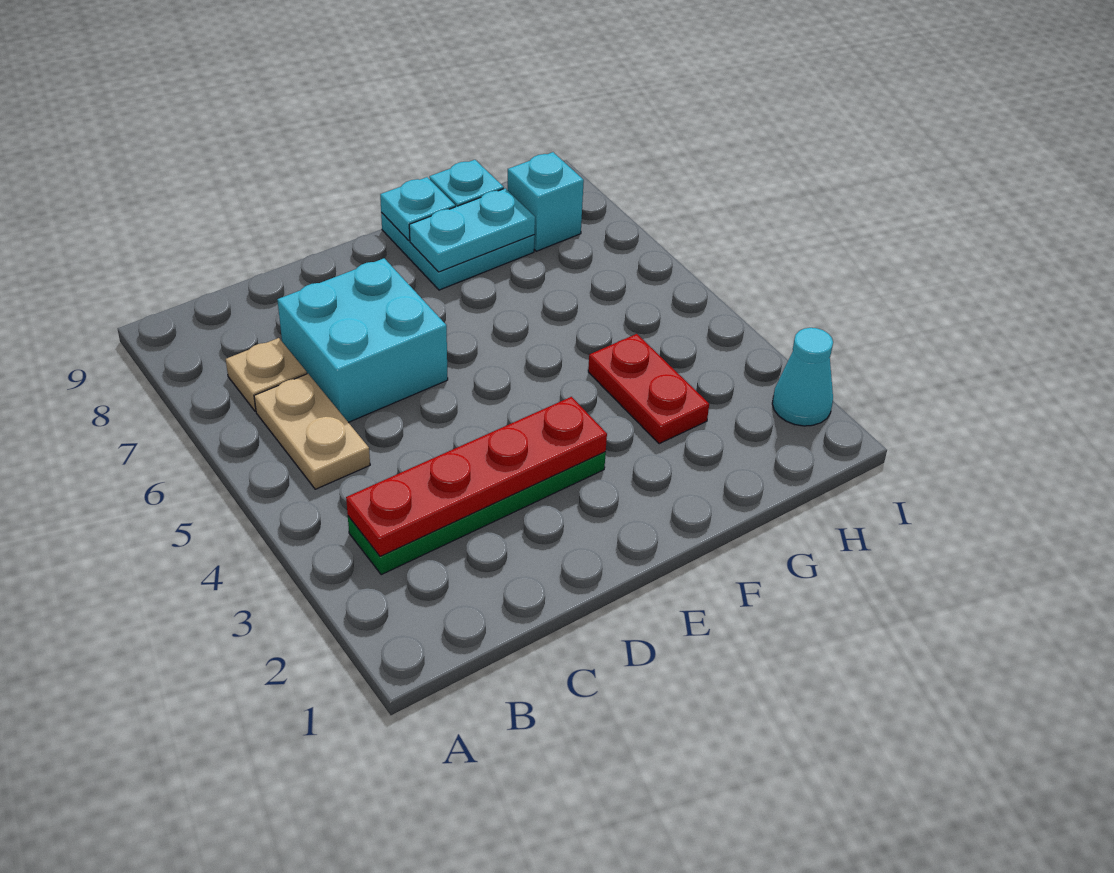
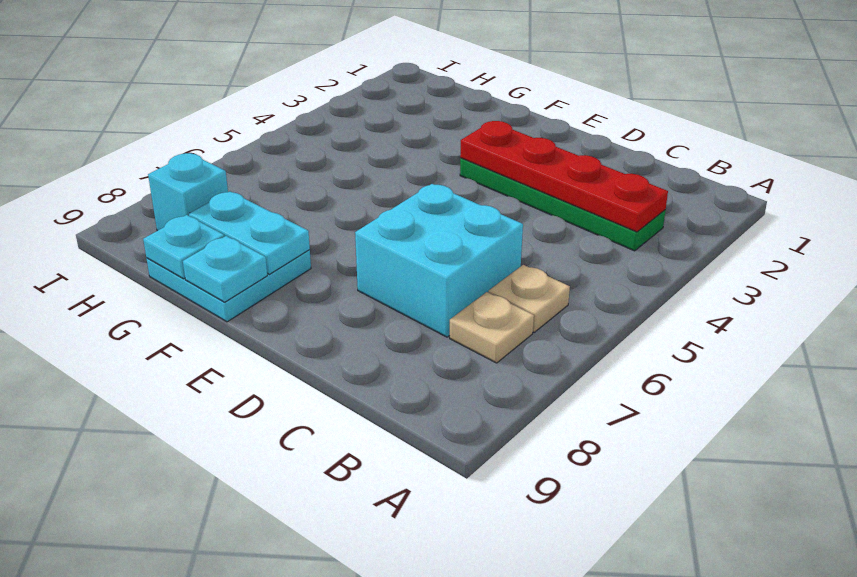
tan 1x2 plate [254,374,370,489] -> tan 1x1 plate [488,265,570,332]
red 1x2 plate [588,334,709,444] -> none
cyan 1x1 cone [772,328,833,426] -> none

